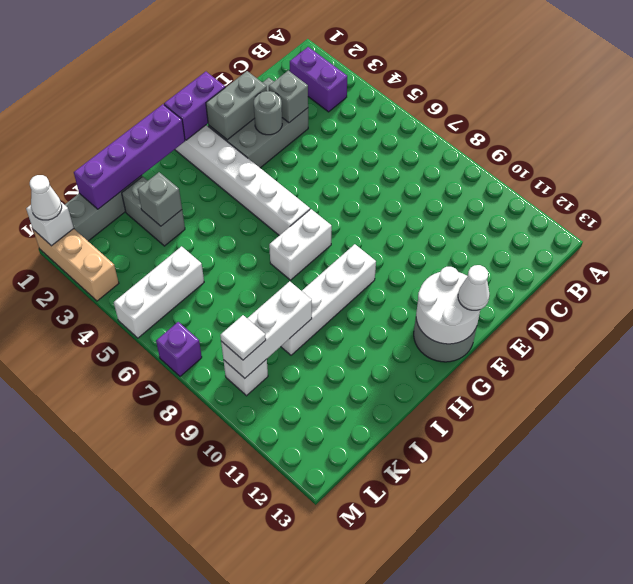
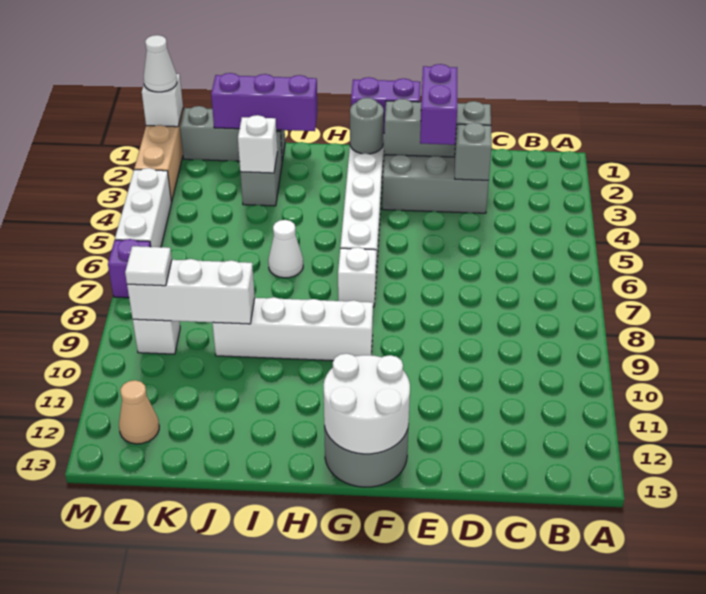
purple 1x2 brick [290,47,347,112] -> purple 1x2 brick moved to [420,64,457,145]
grey 1x2 brick [206,71,267,140] -> grey 1x3 brick [384,99,491,157]
grey 1x1 round brick [254,91,282,135] -> grey 1x1 round brick moved to [350,98,384,154]
white 1x1 cone [458,265,490,310] -> white 1x1 cone moved to [268,220,303,278]
white 1x2 brick [269,209,332,280] -> white 1x1 brick [338,247,376,307]
purple 1x4 brick [74,104,185,209] -> purple 1x3 brick [211,73,318,131]
grey 1x1 brick [137,172,182,226] -> white 1x1 brick [238,115,277,173]
white 1x3 brick [114,246,204,338] -> white 1x3 brick turned to [115,168,171,247]
none -> tan 1x1 cone [119,380,159,444]

